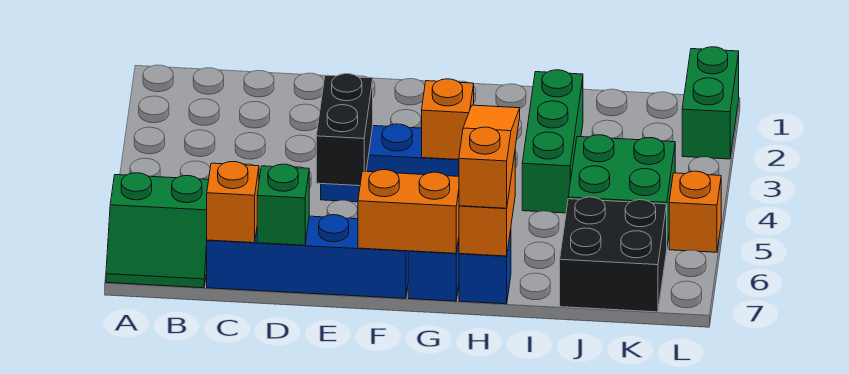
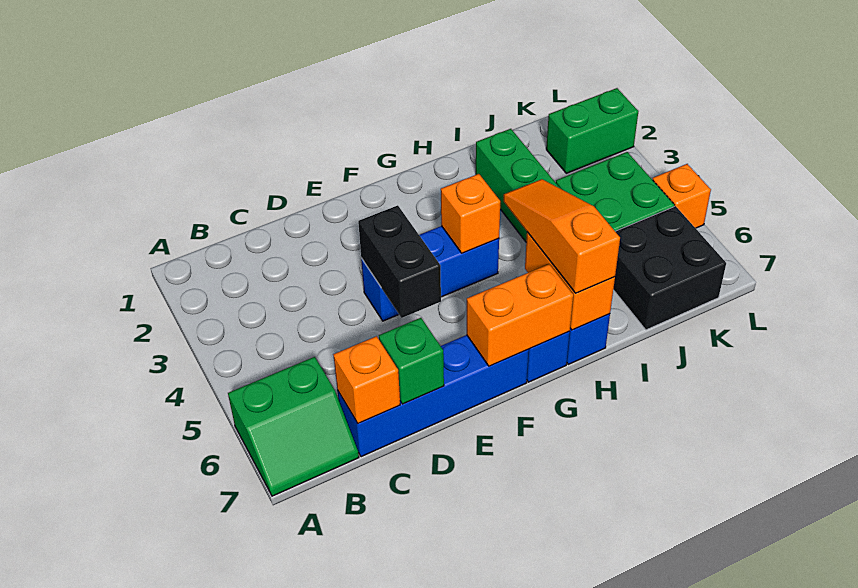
green 1x2 brick [682,47,739,159] -> green 1x2 brick turned to [546,88,638,173]

